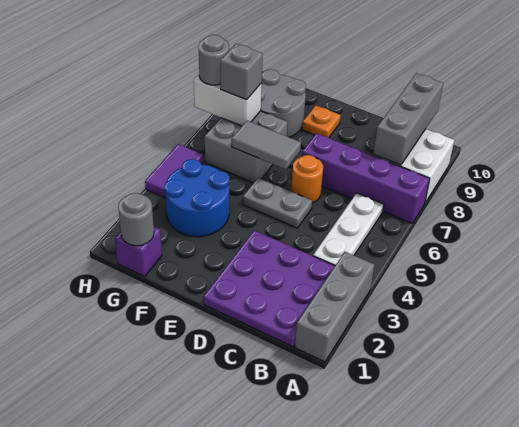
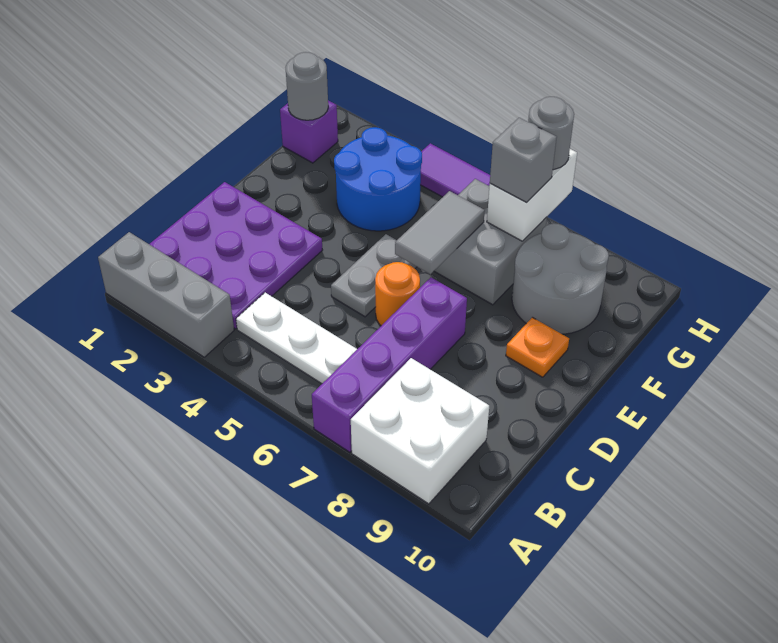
grey 1x3 brick [373,73,443,165] -> none

